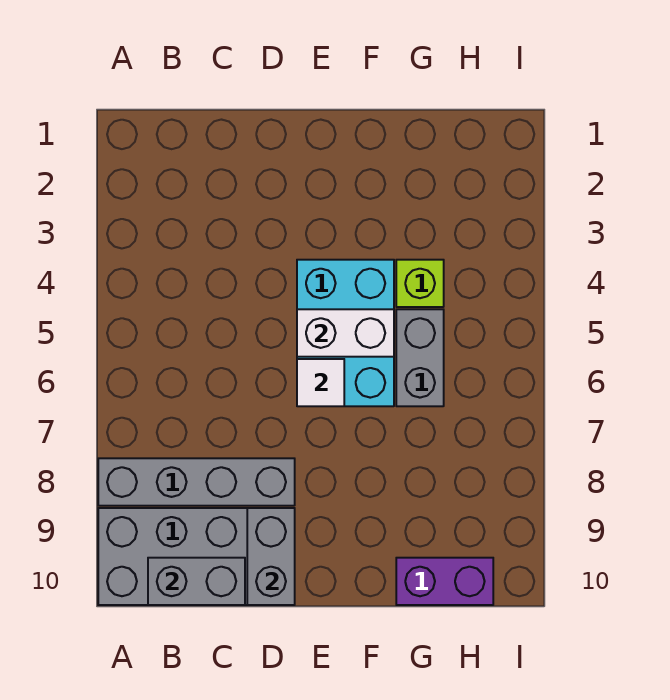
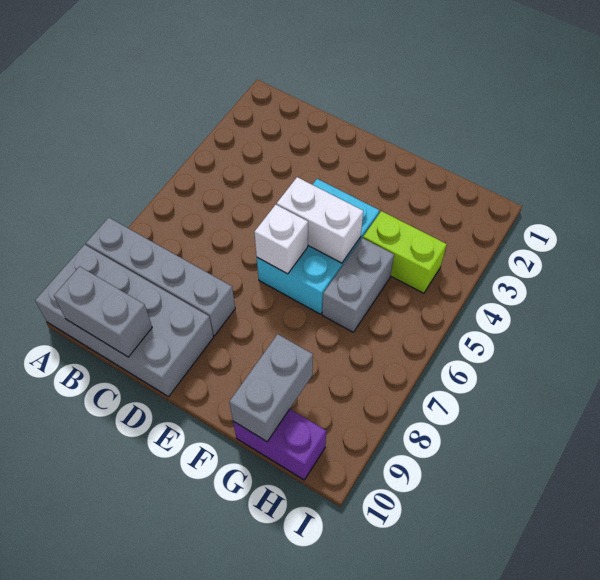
grey 1x2 brick [247,508,295,605] -> grey 1x2 brick moved to [229,334,313,441]
white 1x1 tile [297,359,344,406] -> white 1x1 brick [254,205,308,274]
lime 1x1 brick [396,260,444,307] -> lime 1x2 brick [363,211,447,293]

